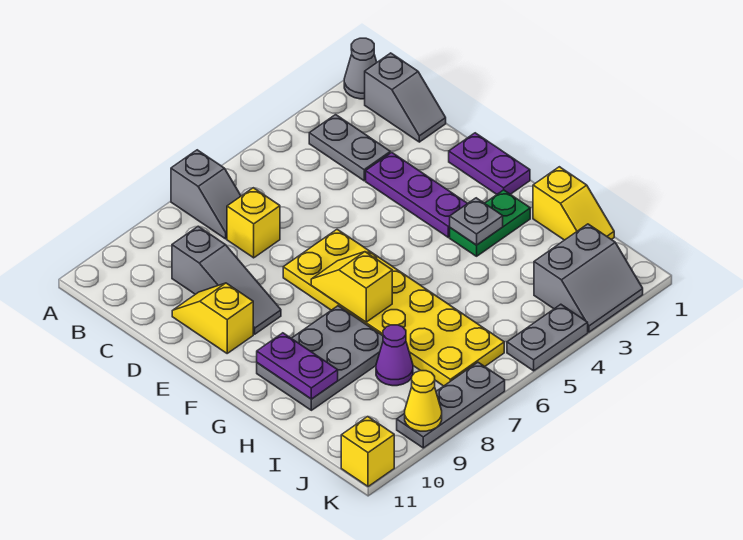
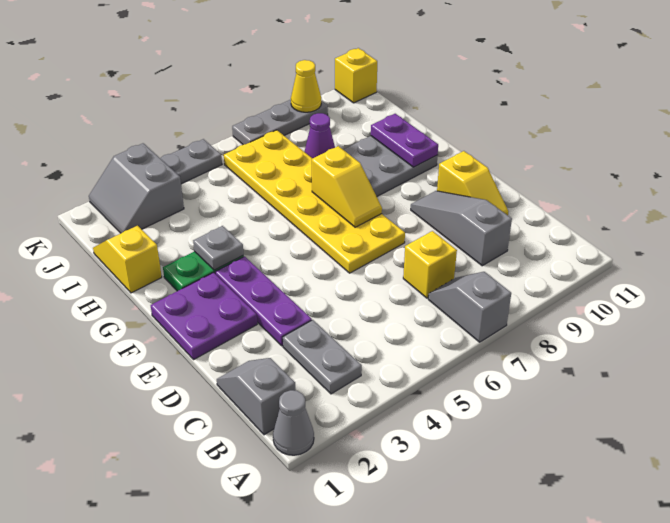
purple 1x2 plate [449,133,530,194] -> purple 2x2 plate [151,273,257,359]
grey 2x2 slope [534,224,643,332] -> grey 2x2 slope turned to [89,143,184,233]

